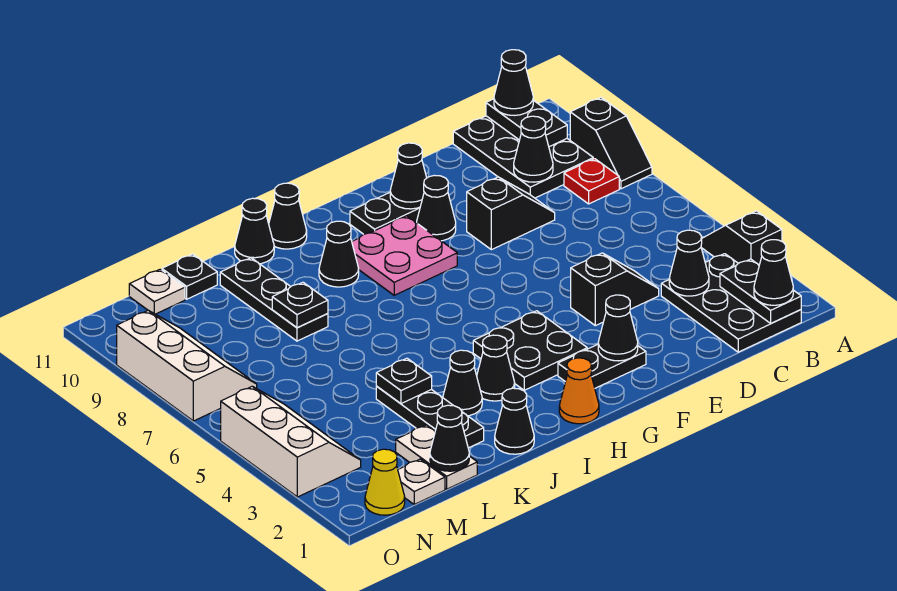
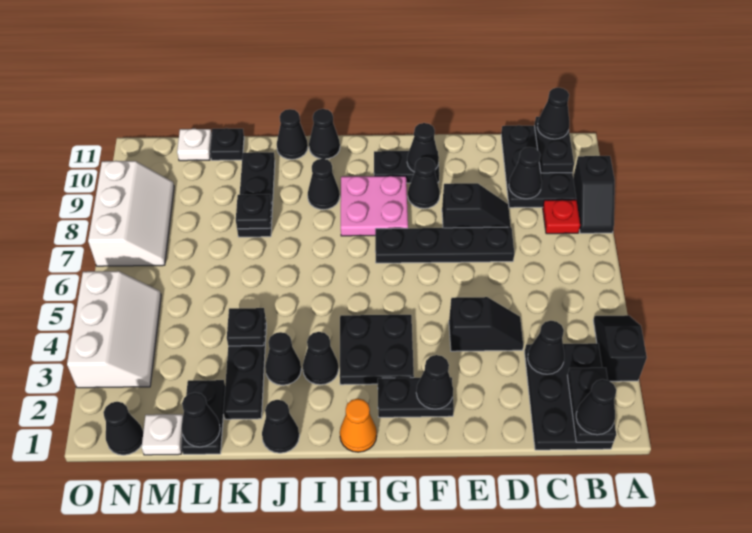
none -> black 1x4 plate [375,227,514,263]
white 1x2 plate [396,425,477,489] -> black 1x2 plate [181,380,225,454]
yellow 1x1 cone [365,449,405,515] -> black 1x1 cone [103,402,143,455]

